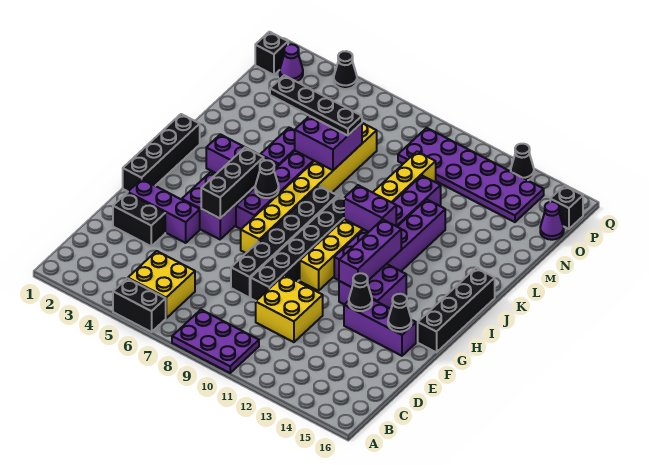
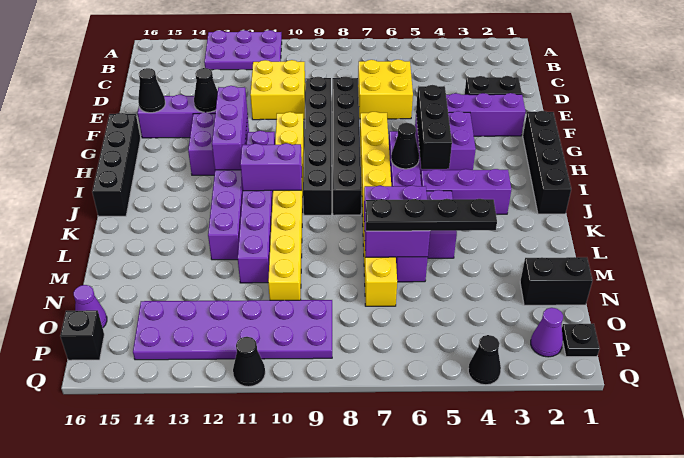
black 1x2 brick [113,278,166,332] -> black 1x2 brick moved to [520,257,593,305]
purple 2x3 plate [172,310,259,373] -> purple 2x3 plate moved to [204,30,282,70]
yellow 2x2 brick [128,251,195,318] -> yellow 2x2 brick moved to [358,60,413,119]
black 1x1 brick [255,32,288,75] -> black 1x1 plate [562,324,599,357]
black 1x1 cone [511,144,534,180] -> black 1x1 cone moved to [233,337,265,387]

